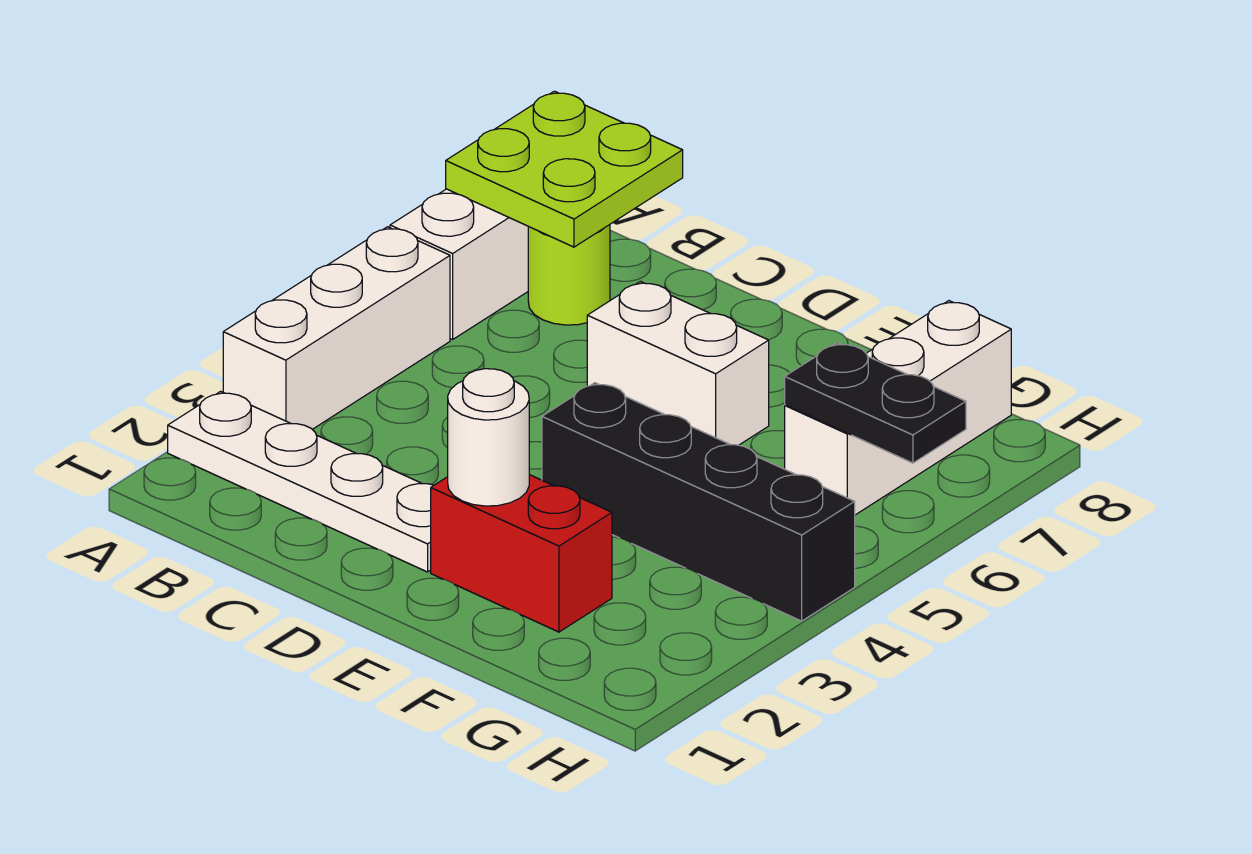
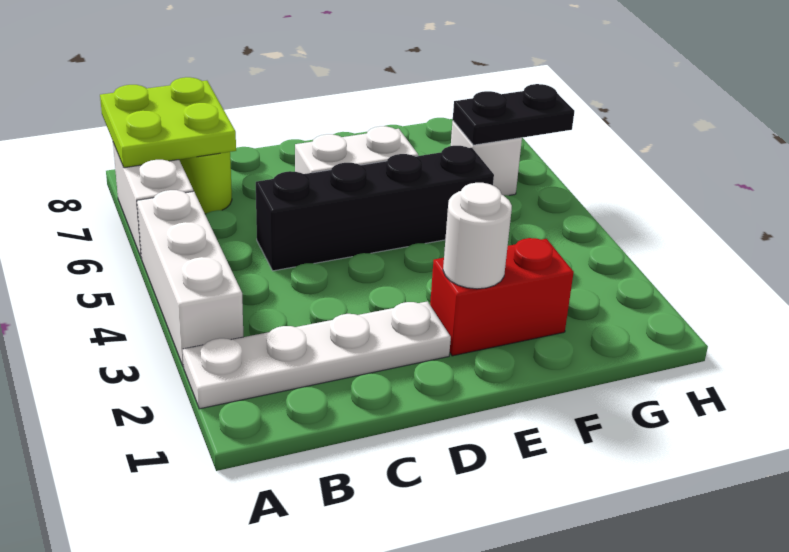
black 1x4 brick [542,383,855,621] -> black 1x4 brick moved to [256,146,494,271]
white 1x3 brick [785,301,1011,515] -> white 1x1 brick [451,121,522,196]

